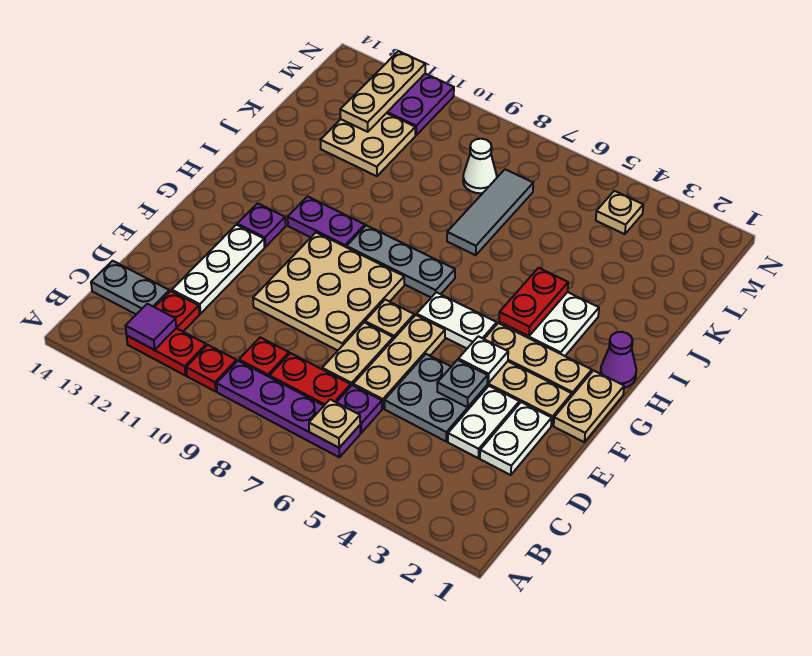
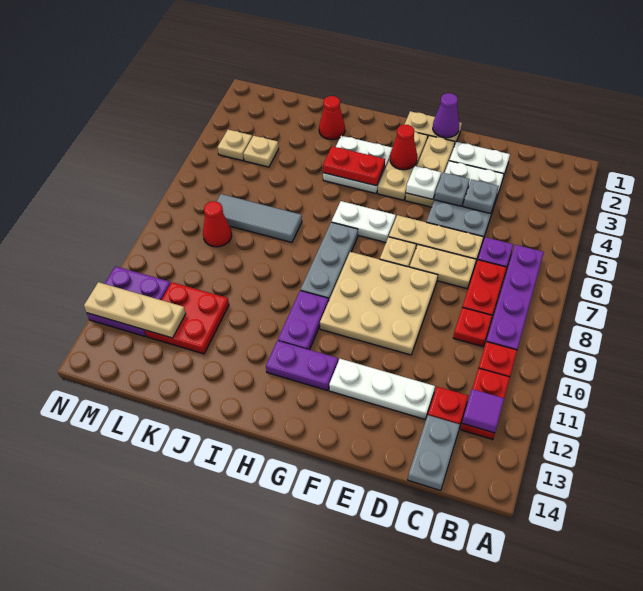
tan 1x1 plate [309,399,360,448] -> tan 1x1 plate moved to [243,136,279,167]
none -> grey 1x1 plate [463,179,499,214]
none -> red 1x1 cone [390,125,417,170]
white 1x2 plate [417,292,497,348] -> white 1x2 plate turned to [331,201,396,243]
purple 1x1 plate [237,203,286,247] -> purple 1x2 plate [266,341,338,391]
purple 1x1 cone [601,332,636,388] -> purple 1x1 cone moved to [433,93,460,138]
none -> red 1x1 cone [319,96,345,140]
tan 2x2 plate [320,113,415,176] -> red 2x2 plate [145,282,229,354]
white 1x1 cone [463,139,497,193] -> red 1x1 cone [203,201,232,247]

